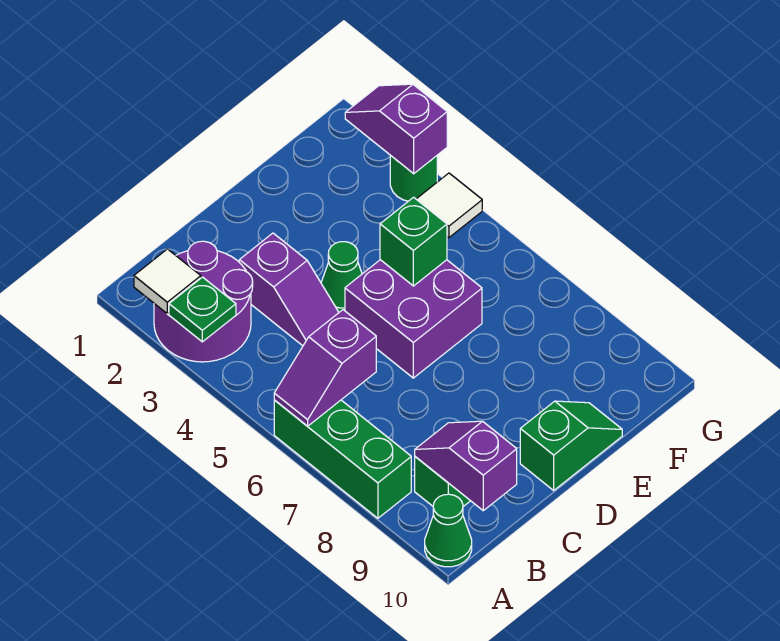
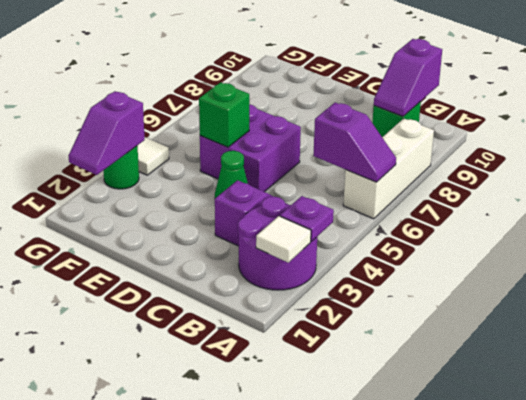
green 1x1 plate [169,277,236,342] -> purple 1x1 plate [280,196,334,241]
green 1x3 brick [274,400,411,518] -> white 1x3 brick [343,119,434,219]
green 1x1 cone [425,494,472,567] -> none
green 1x2 slope [520,401,622,490] -> none

